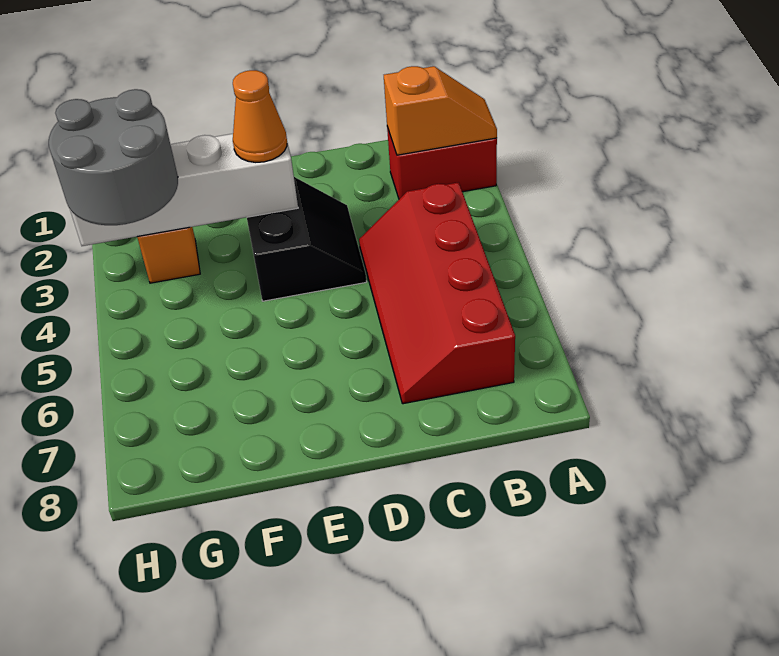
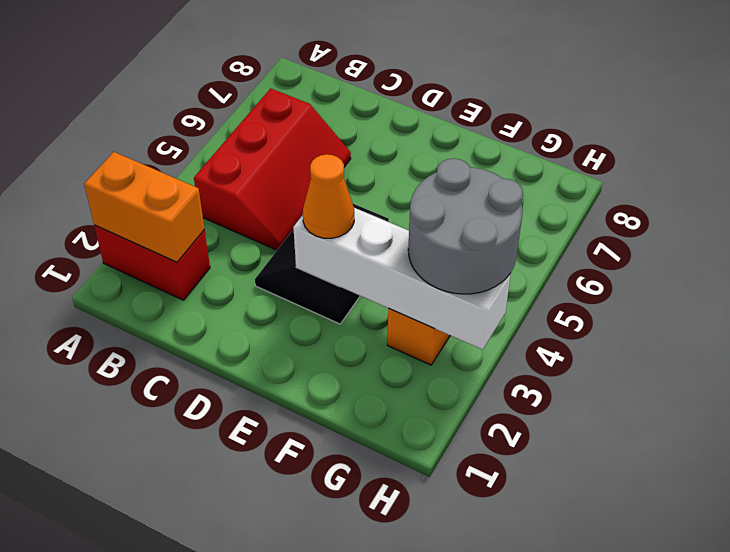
orange 1x2 slope [384,66,497,155] -> orange 1x2 brick [84,152,204,262]
red 2x4 slope [359,182,515,404] -> red 2x3 slope [194,88,351,250]

